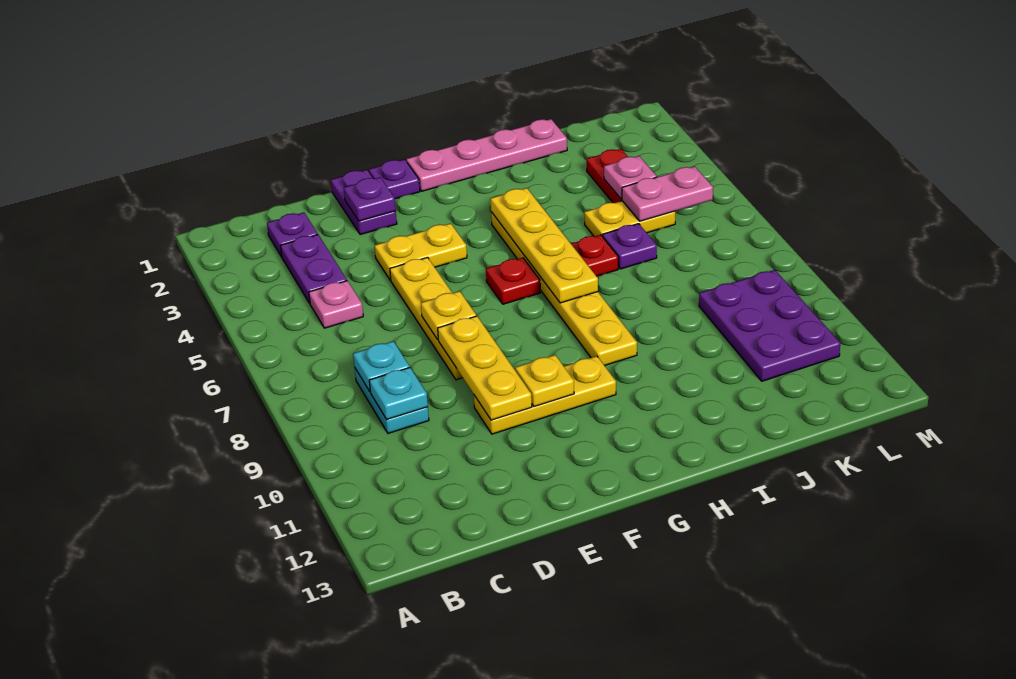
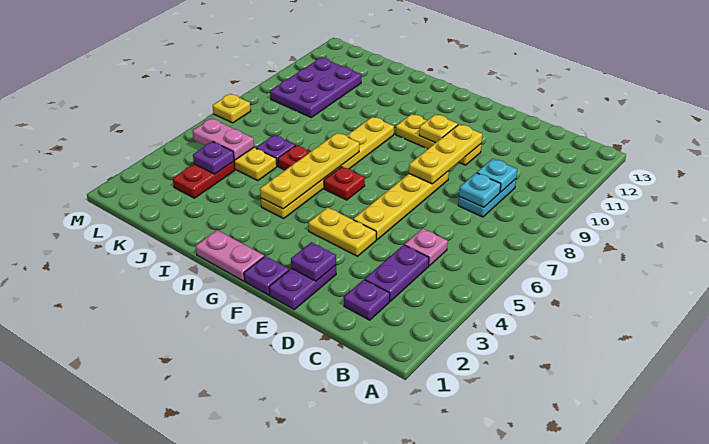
yellow 1x1 plate [421,291,476,340] -> yellow 1x1 plate moved to [213,94,251,123]
pink 1x4 plate [407,119,567,191] -> pink 1x2 plate [196,230,264,281]
pink 1x1 plate [604,156,657,199] -> purple 1x1 plate [193,142,234,174]

